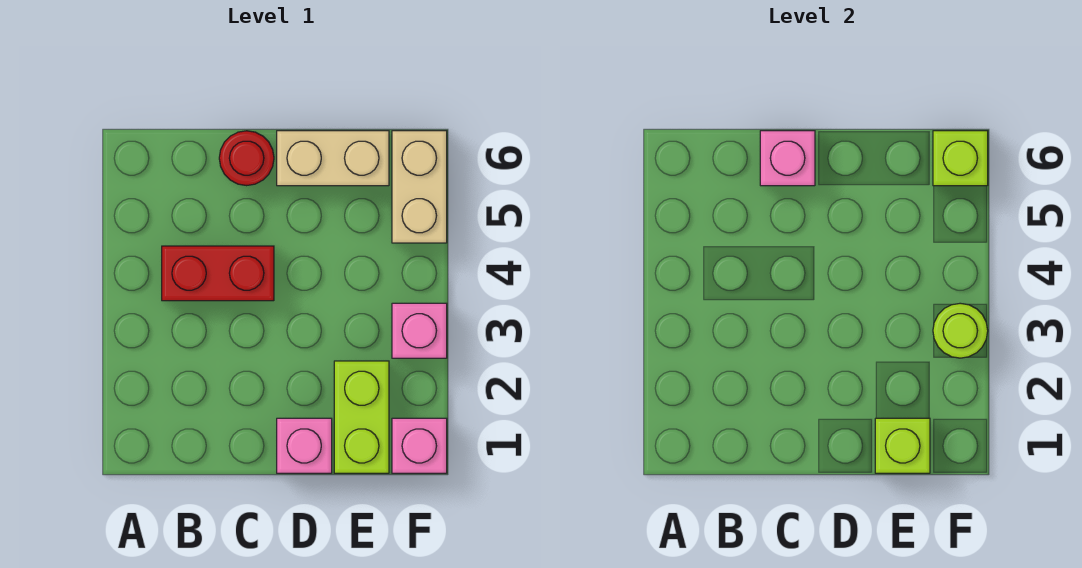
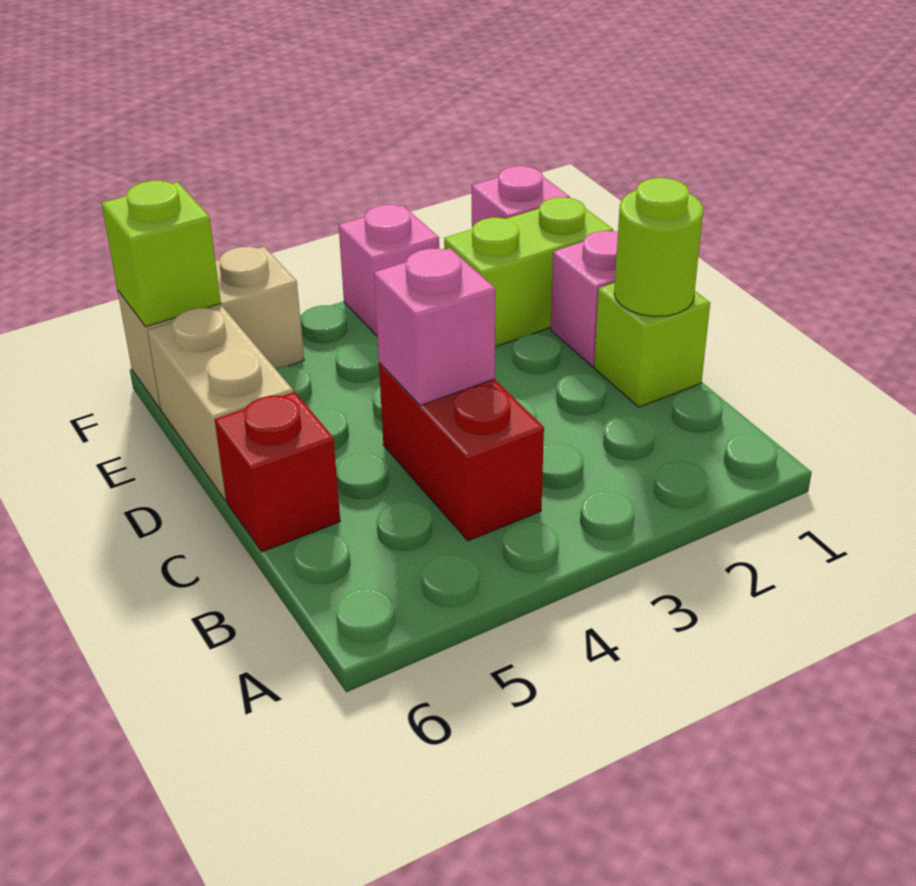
red 1x1 round brick [219,131,274,186] -> red 1x1 brick [215,392,340,552]
pink 1x1 brick [760,131,815,186] -> pink 1x1 brick moved to [374,248,495,406]
lime 1x1 brick [875,418,930,473] -> lime 1x1 brick moved to [594,283,710,407]
lime 1x1 round brick [933,303,988,358] -> lime 1x1 round brick moved to [614,178,703,317]

